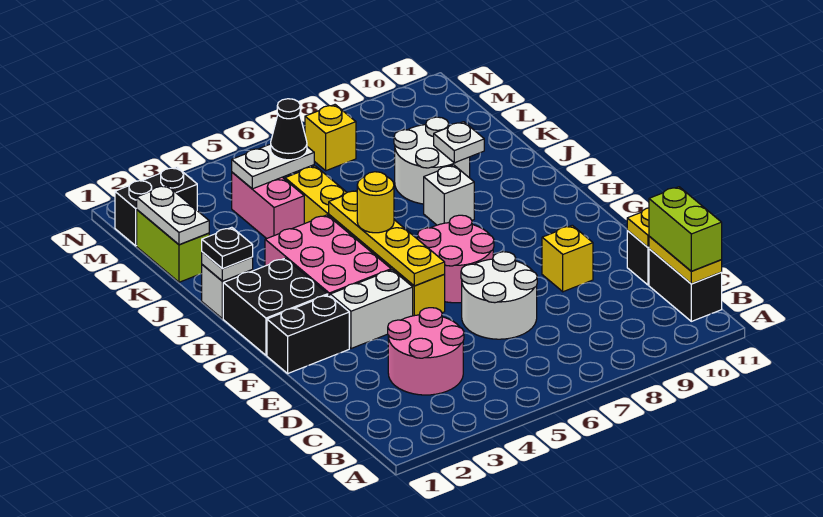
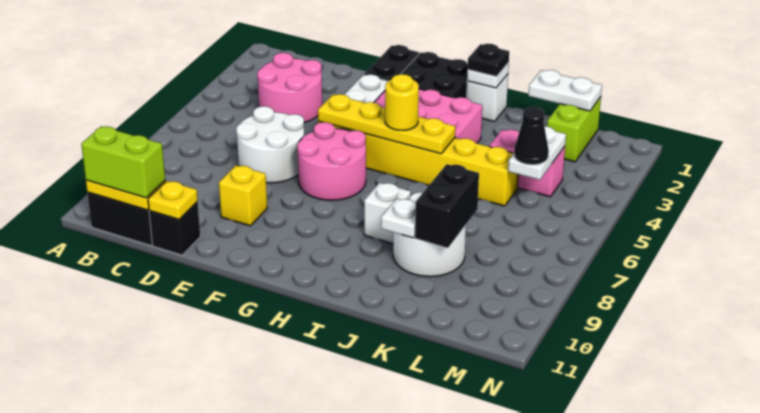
lime 1x2 brick [137,210,209,282] -> lime 1x2 brick turned to [547,97,601,162]
black 1x2 brick [115,167,197,246] -> black 1x2 brick moved to [415,164,479,248]
yellow 1x1 brick [305,105,356,171] -> none

